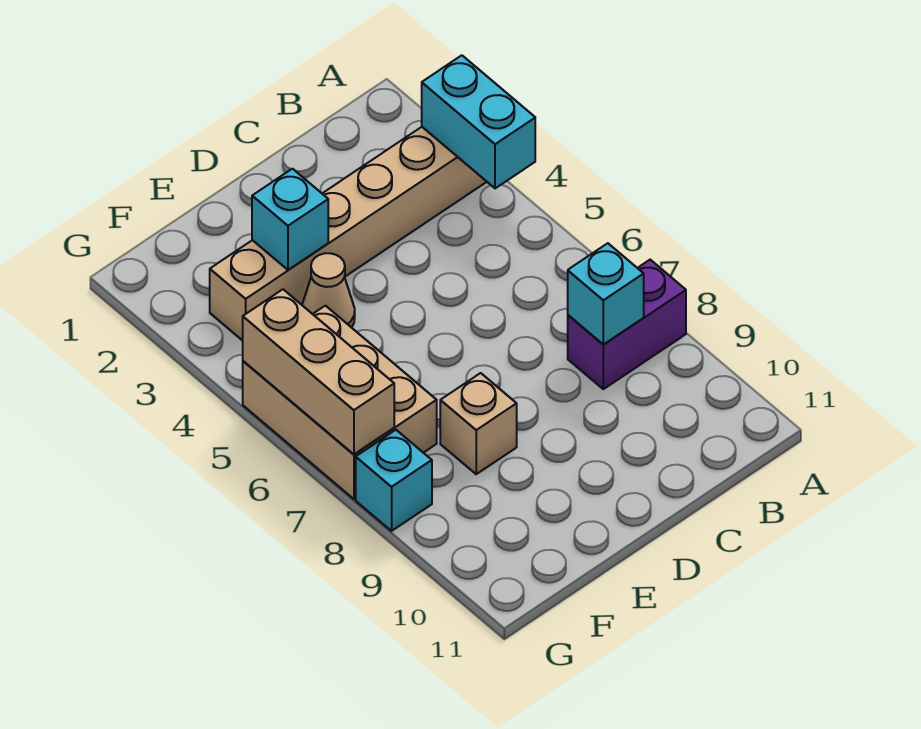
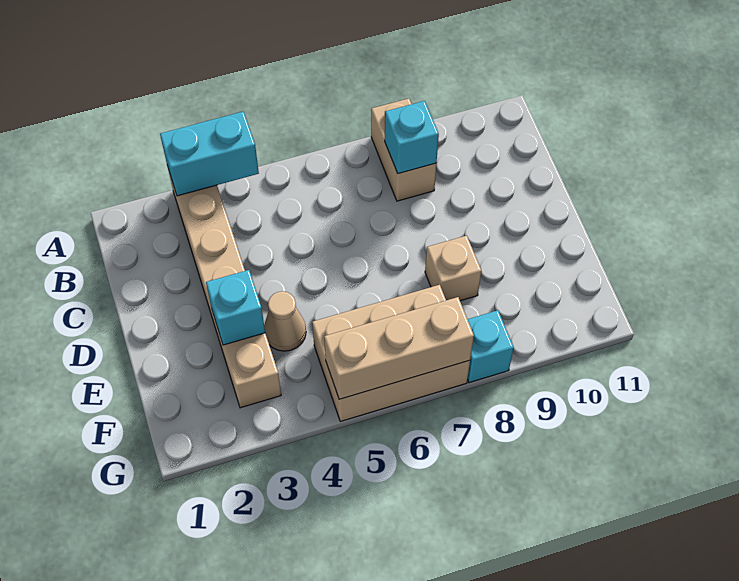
purple 1x2 brick [568,260,686,389] -> tan 1x2 brick [371,98,436,201]

